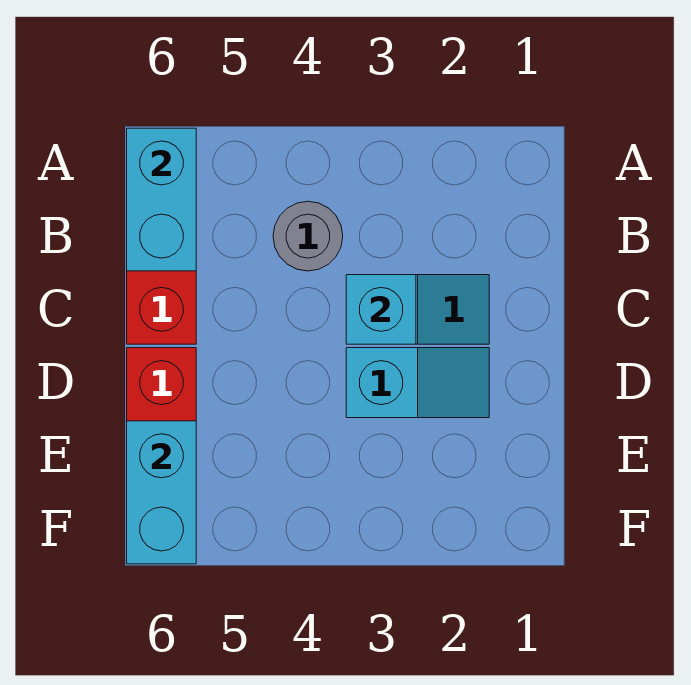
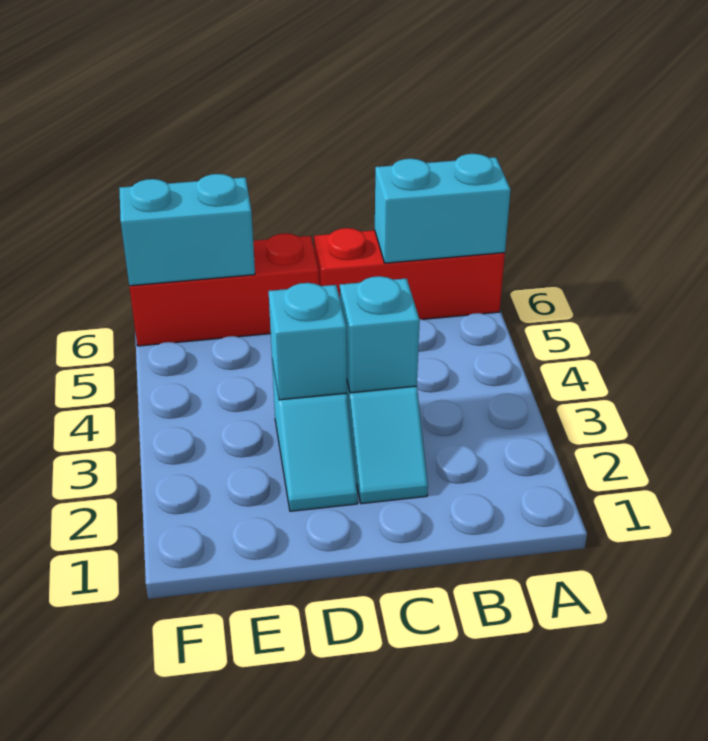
grey 1x1 round brick [273,201,343,271] -> none
none -> cyan 1x1 brick [269,283,347,400]

